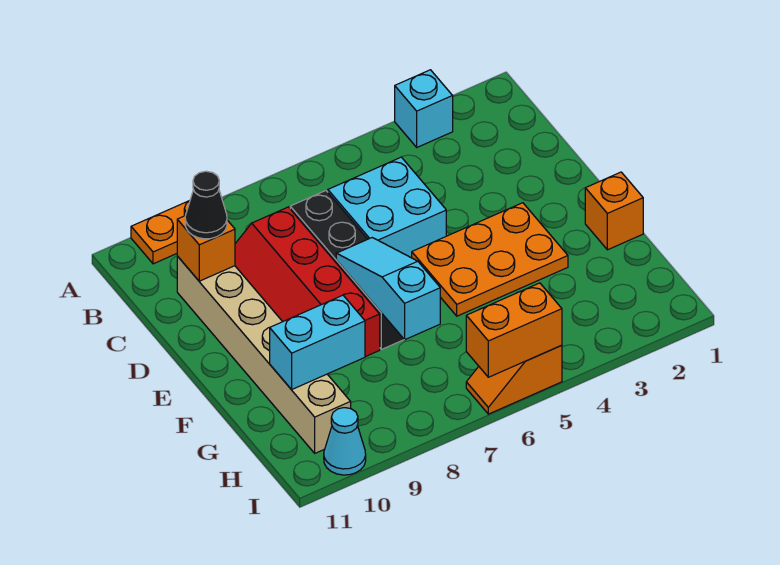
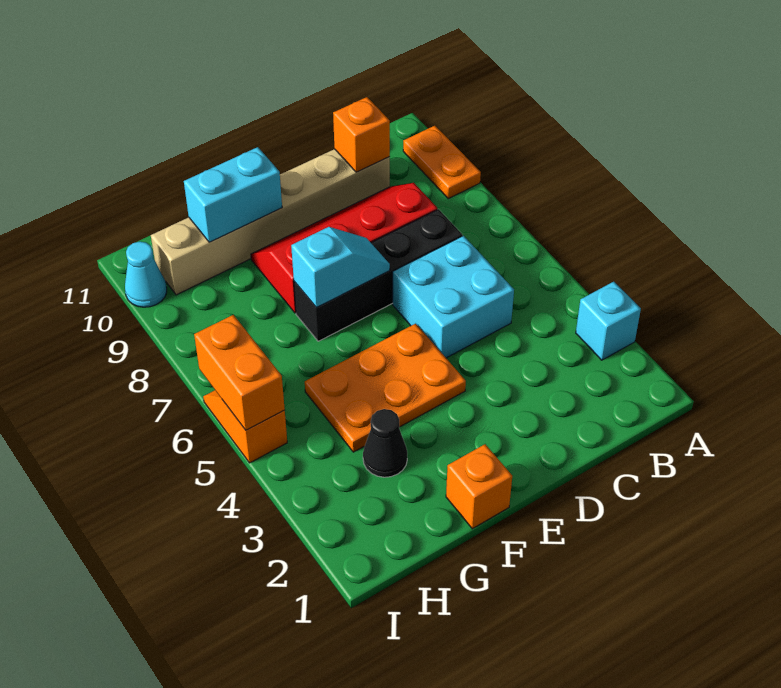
black 1x1 cone [185,171,227,239] -> black 1x1 cone moved to [363,409,407,477]
orange 2x3 plate [412,203,568,316] -> orange 2x3 plate turned to [305,324,466,452]
cyan 1x3 slope [336,238,440,340] -> cyan 1x2 slope [291,227,390,308]
cyan 1x2 brick [270,295,365,390] -> cyan 1x2 brick turned to [184,147,282,242]

